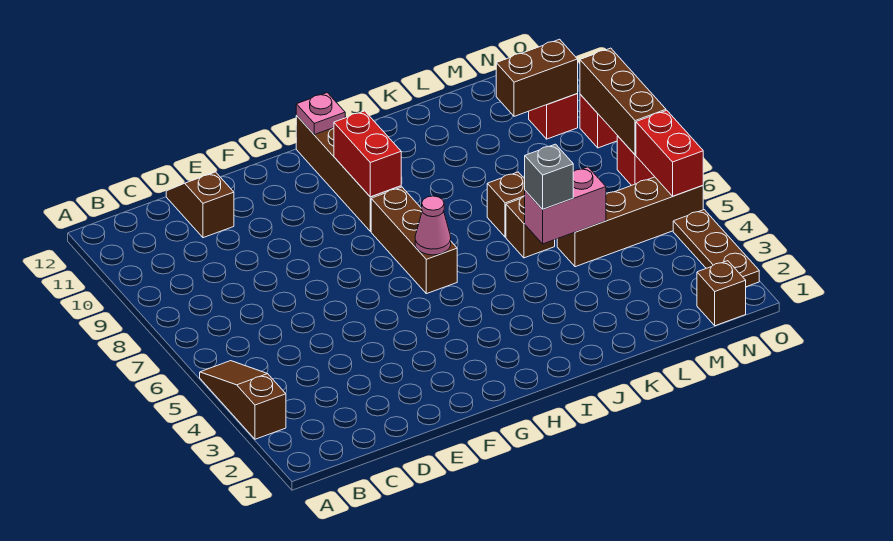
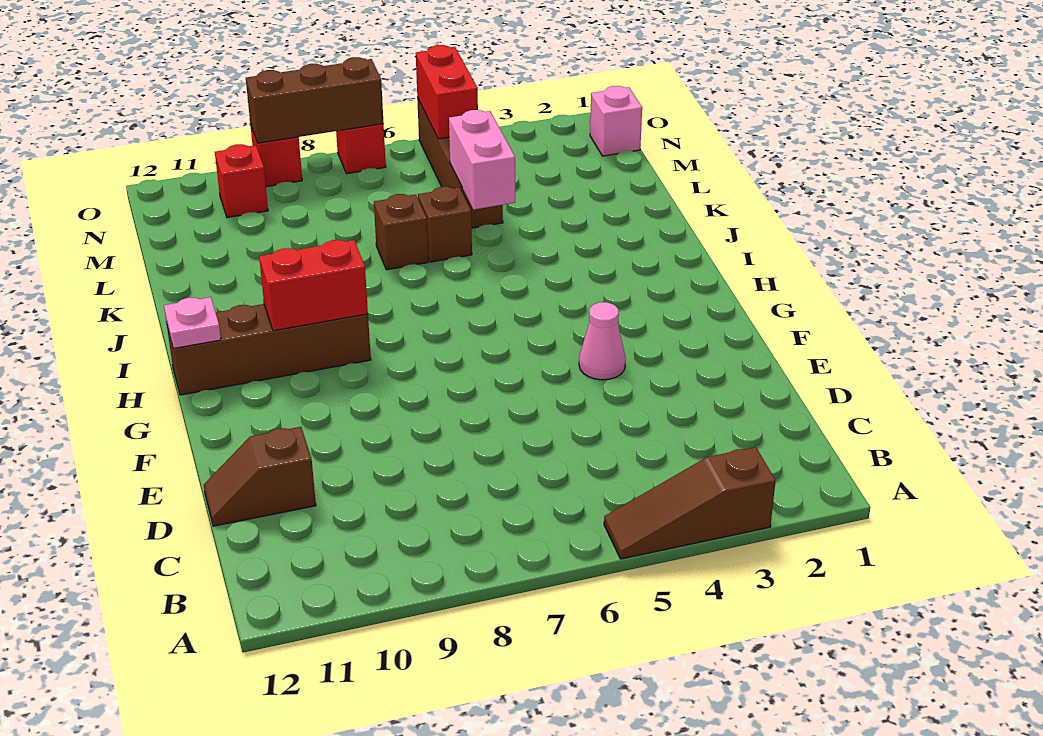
brown 1x3 brick [371,187,457,294] -> none
pink 1x1 cone [415,196,451,255] -> pink 1x1 cone moved to [579,302,626,380]
grey 1x1 brick [525,144,573,209] -> none
brown 1x2 brick [496,39,578,116] -> none
brown 1x1 brick [697,261,746,326] -> pink 1x1 brick [590,86,642,156]
brown 1x3 plate [673,210,759,287] -> none
red 1x2 brick [636,111,703,196] -> red 1x2 brick turned to [416,45,478,139]

